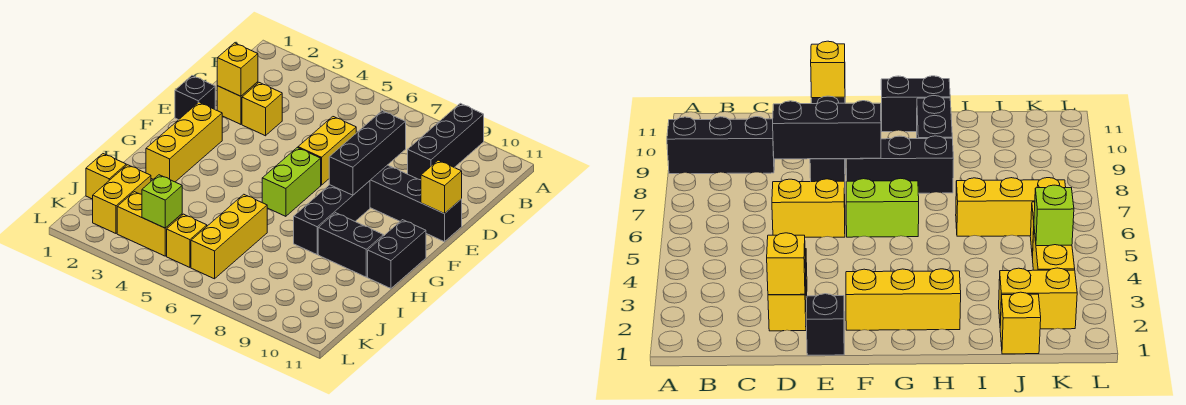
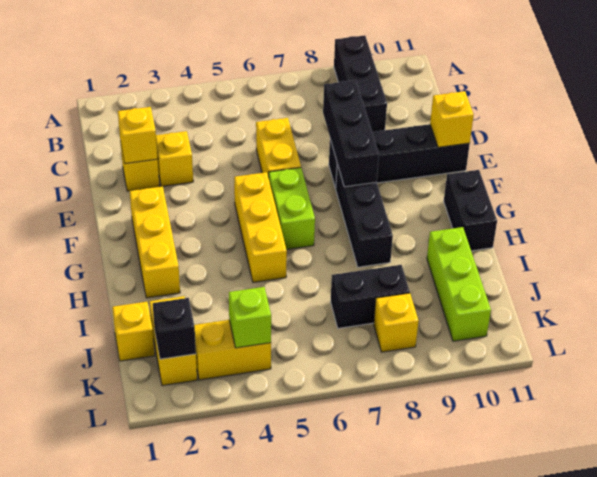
black 1x1 brick [175,76,215,120] -> black 1x1 brick moved to [153,298,196,359]
black 1x2 brick [318,213,383,277] -> black 1x2 brick moved to [330,265,410,328]
yellow 1x3 brick [191,194,267,279] -> yellow 1x3 brick moved to [234,172,287,282]
none -> lime 1x3 brick [427,227,491,341]
yellow 1x1 brick [167,214,207,267] -> yellow 1x1 brick moved to [374,293,418,352]

